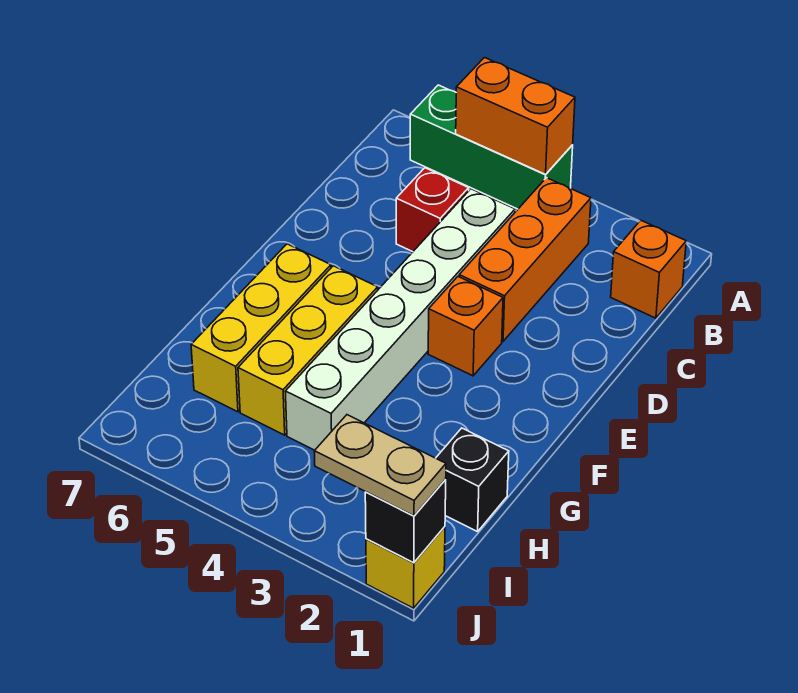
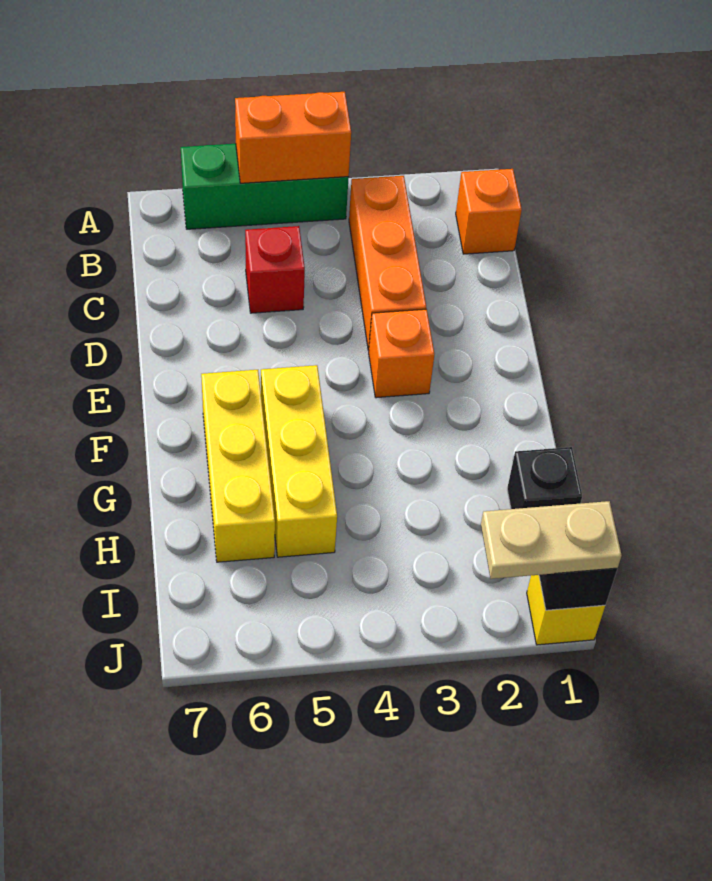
white 1x6 brick [285,189,515,450] -> none

